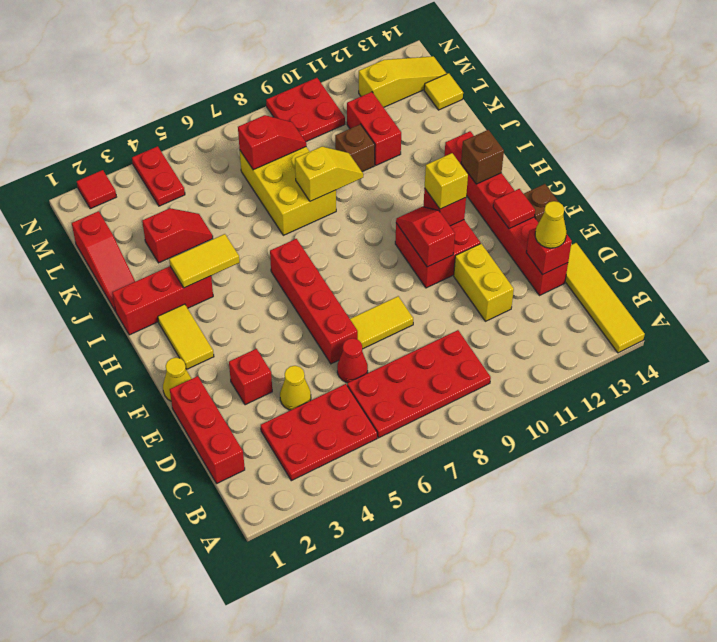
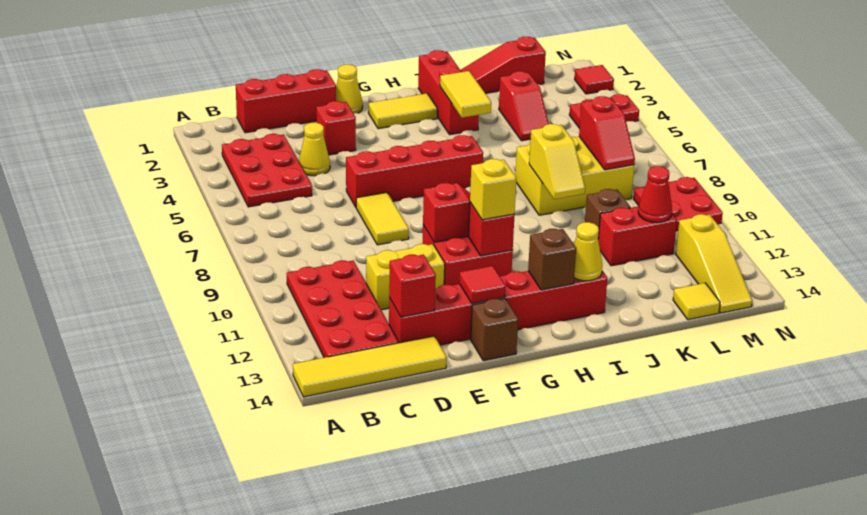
red 2x4 plate [347,330,491,438] -> red 2x4 plate moved to [287,261,399,358]
red 1x1 cone [337,338,368,383] -> red 1x1 cone moved to [638,166,672,223]
yellow 1x1 cone [535,201,567,248] -> yellow 1x1 cone moved to [574,222,603,281]

